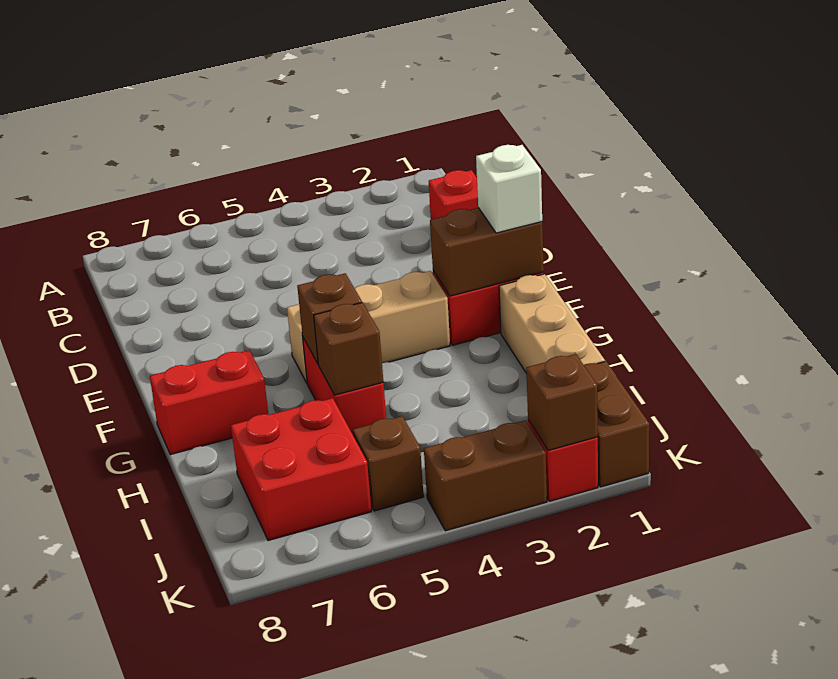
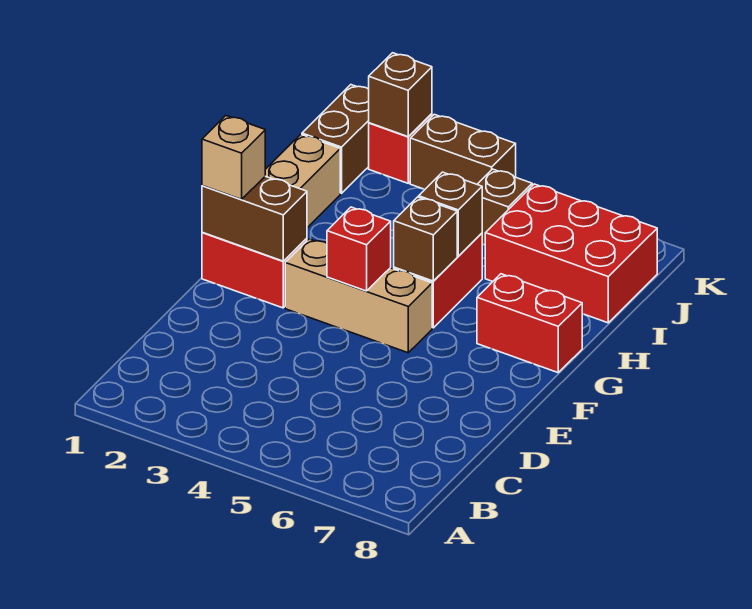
red 1x1 brick [429,170,478,219] -> red 1x1 brick moved to [327,207,391,291]
white 1x1 brick [476,145,542,233] -> tan 1x1 brick [202,116,265,199]
red 2x2 brick [231,398,371,541] -> red 2x3 brick [485,184,657,323]

